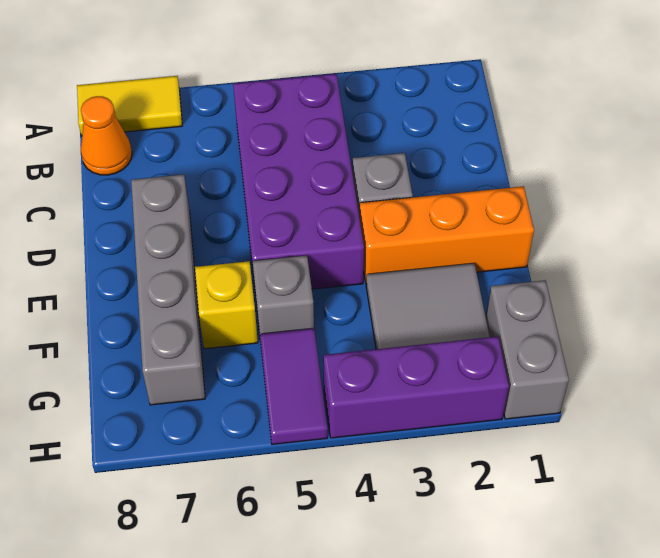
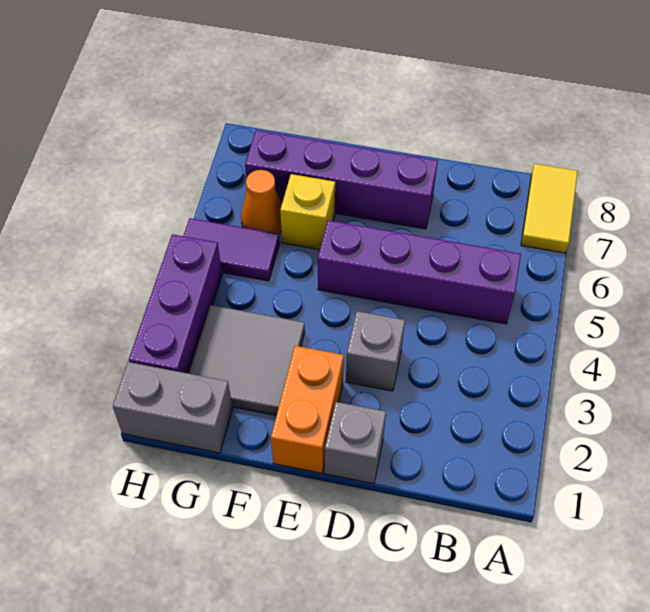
purple 2x4 brick [233,74,364,289] -> purple 1x4 brick [318,220,521,324]
orange 1x1 cone [81,96,132,175] -> orange 1x1 cone moved to [241,170,282,234]
grey 1x4 brick [131,174,205,405] -> purple 1x4 brick [245,130,438,229]
orange 1x3 brick [359,186,534,282] -> orange 1x2 brick [271,346,344,473]
grey 1x1 brick [253,256,314,334] -> grey 1x1 brick moved to [325,402,386,484]

